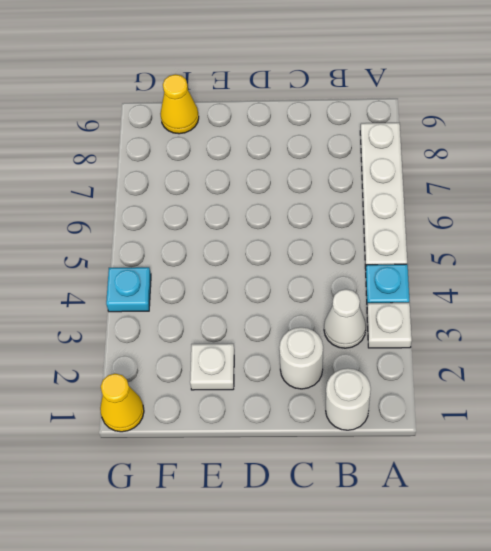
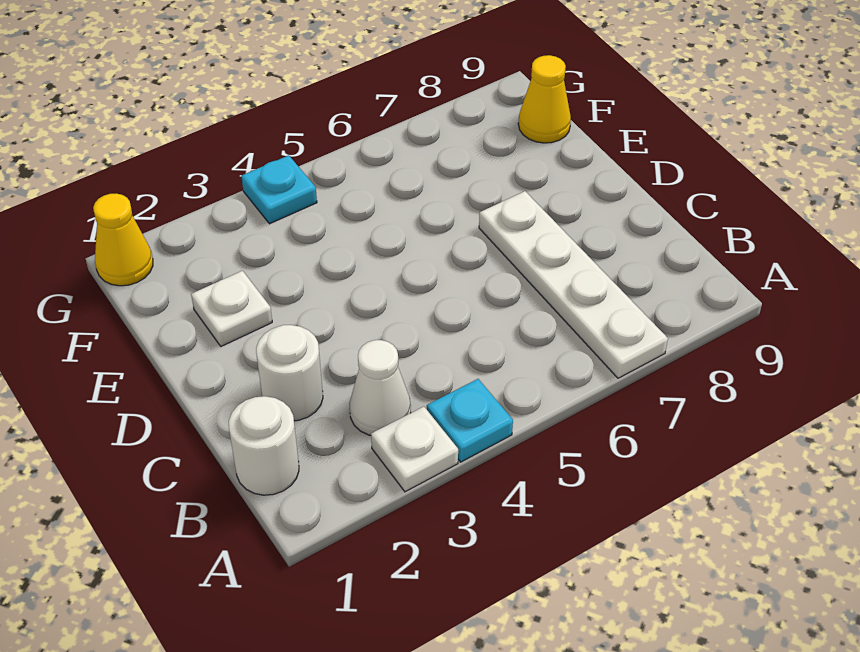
white 1x4 plate [360,123,407,269] -> white 1x4 plate turned to [479,191,668,378]

